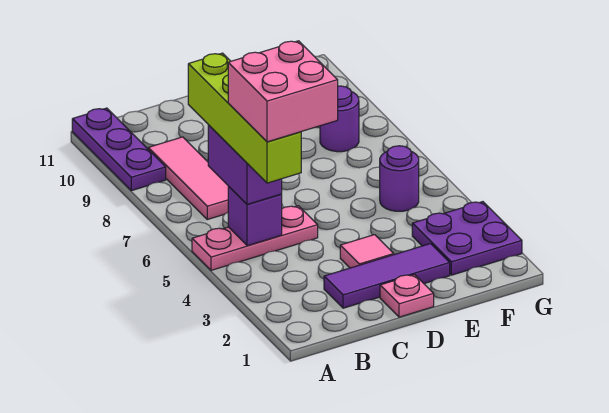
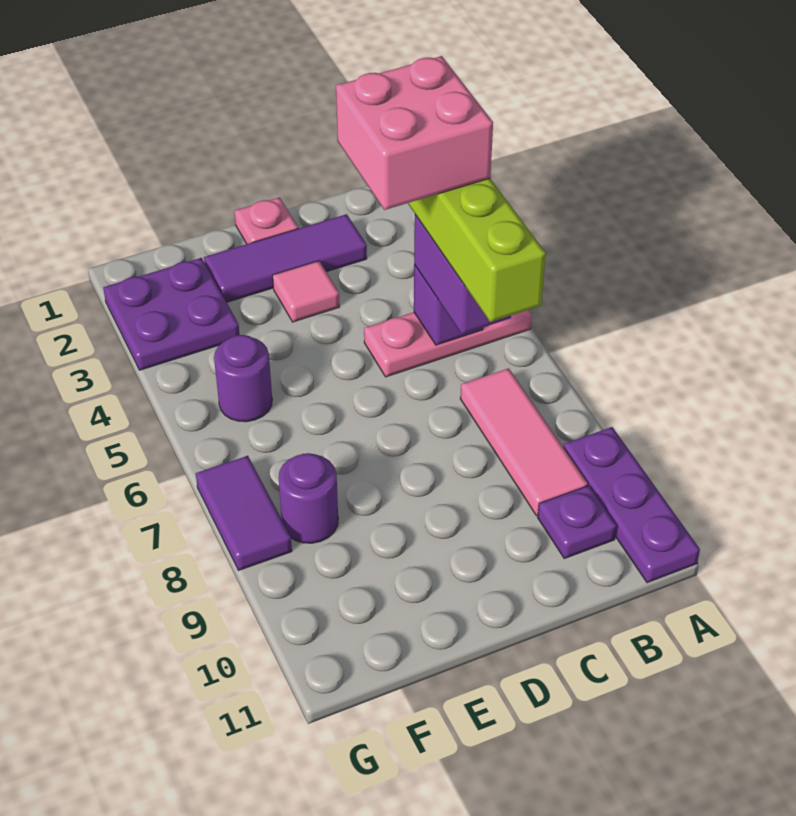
none -> purple 1x1 plate [538,486,617,559]
none -> purple 1x2 tile [196,456,292,571]

